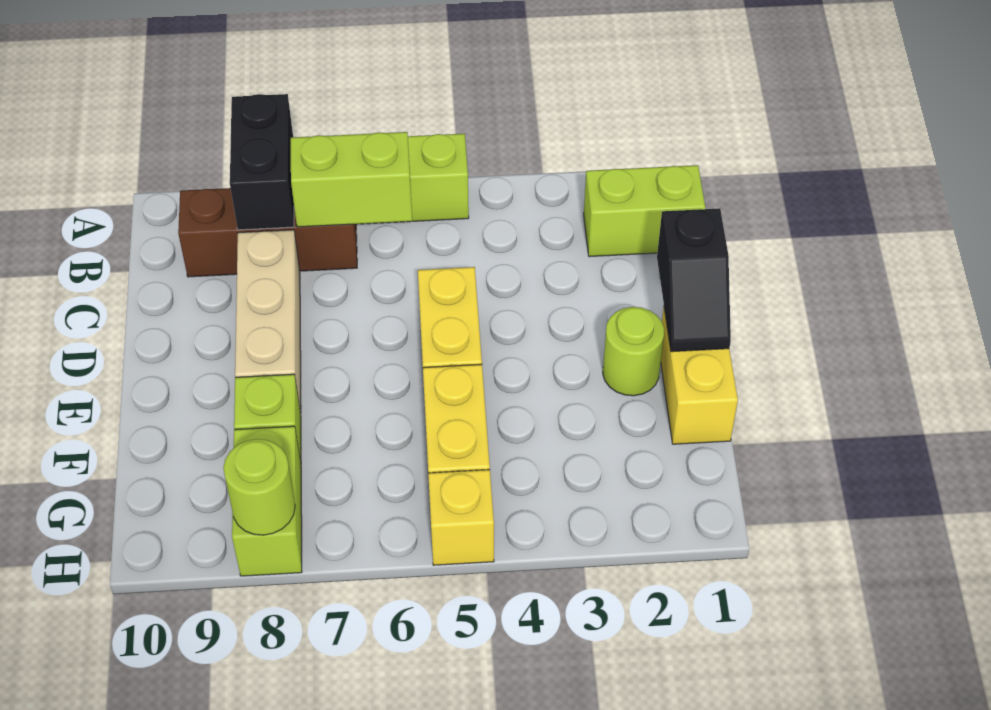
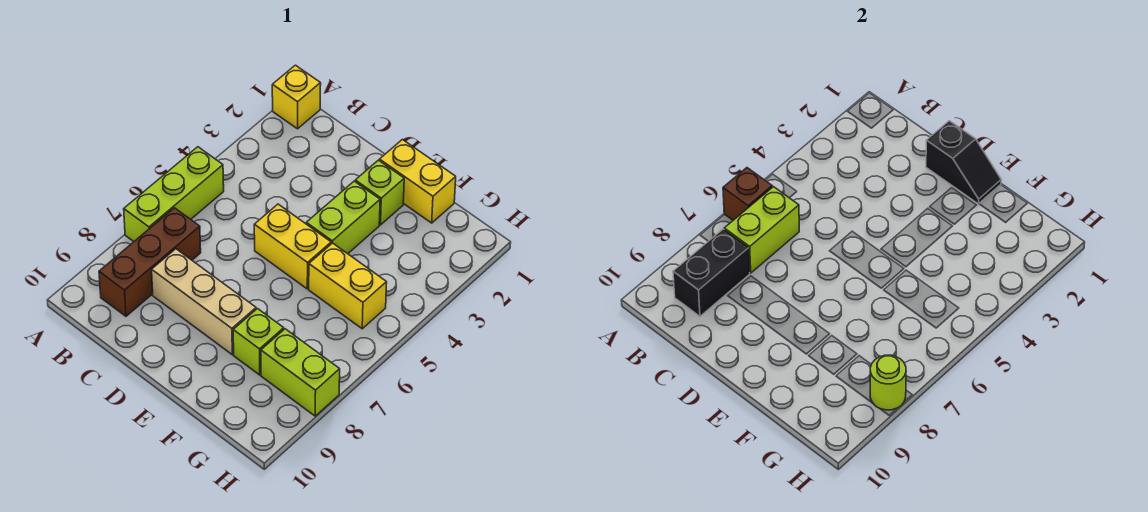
none -> brown 1x1 brick [723,168,772,220]
black 1x2 brick [230,94,294,230] -> black 1x2 brick turned to [673,229,750,316]
lime 1x2 brick [584,165,705,257] -> lime 1x2 brick moved to [306,181,380,254]
lime 1x1 round brick [603,307,664,396] -> lime 1x1 brick [355,160,404,225]
yellow 1x1 brick [428,470,494,565] -> yellow 1x1 brick moved to [272,65,321,129]

